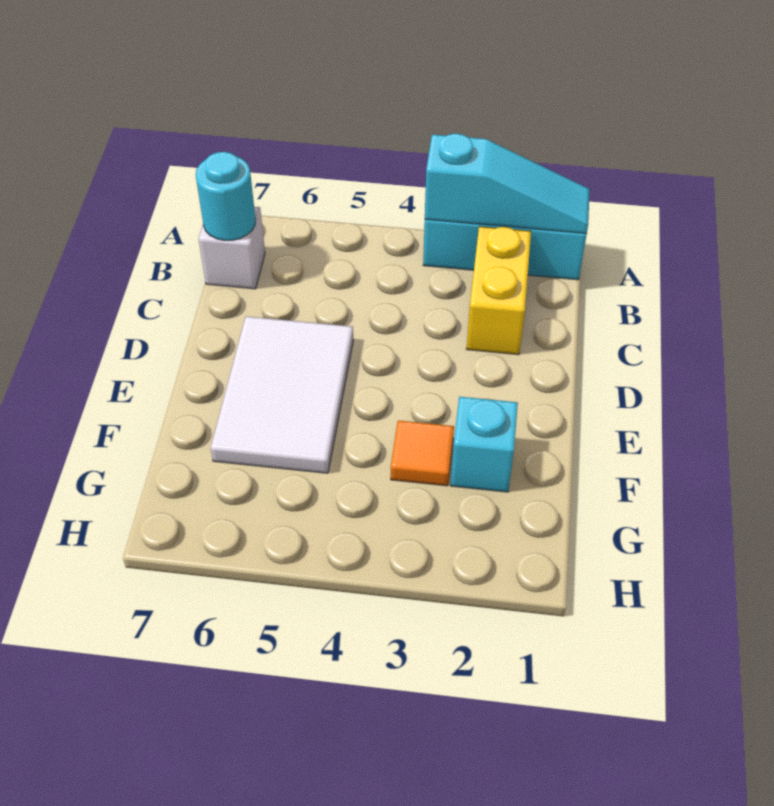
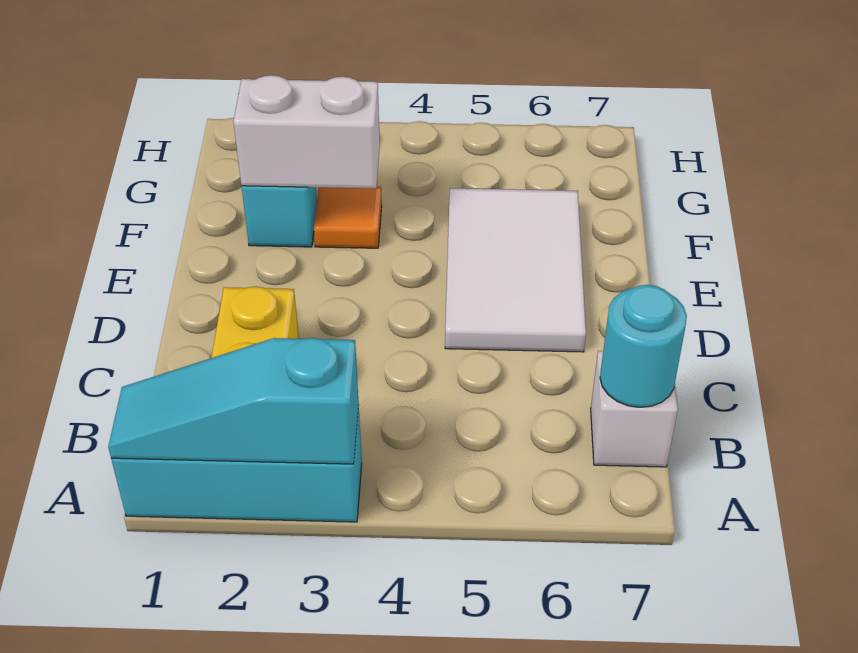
none -> white 1x2 brick [233,75,380,188]

